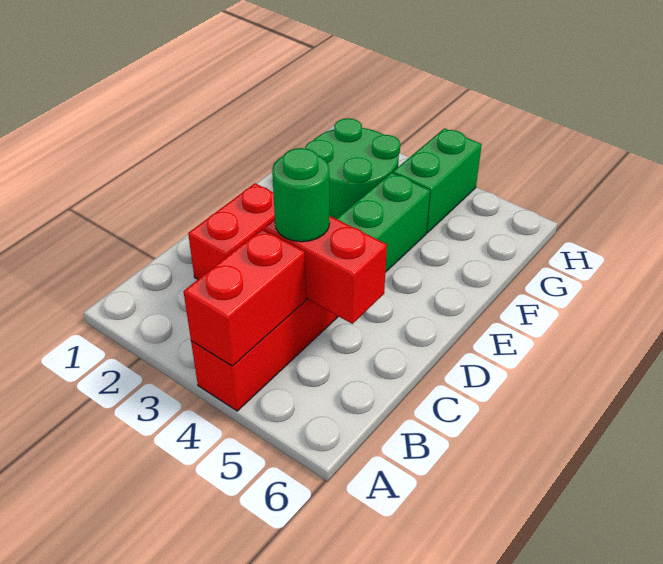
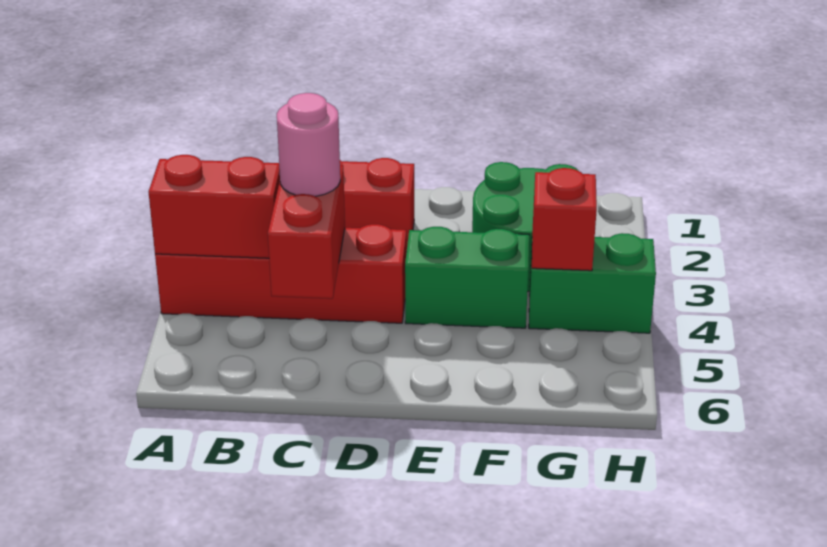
green 1x1 round brick [272,148,330,242] -> pink 1x1 round brick [277,93,340,196]
none -> red 1x1 brick [532,168,597,271]

